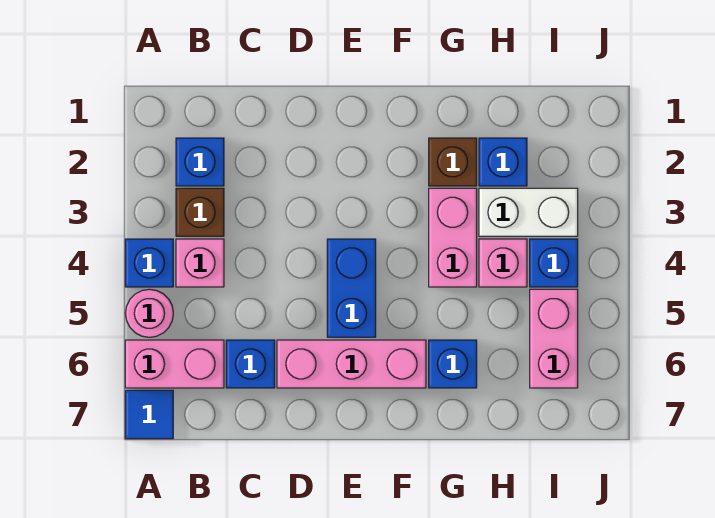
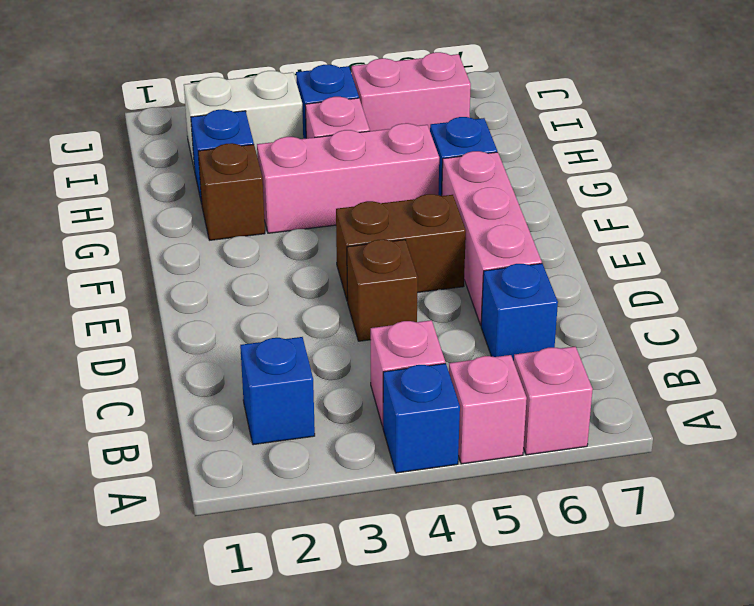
pink 1x1 round brick [125,289,173,337] -> pink 1x1 brick [449,355,527,464]
pink 1x2 brick [125,340,224,388] -> pink 1x1 brick [514,346,593,455]
blue 1x1 tile [125,390,173,439] -> none
brown 1x1 brick [176,188,224,236] -> brown 1x1 brick moved to [347,239,418,341]
blue 1x2 brick [327,239,376,337] -> brown 1x2 brick [336,194,466,301]
pink 1x2 brick [429,188,477,287] -> pink 1x3 brick [257,123,439,233]
white 1x2 brick [479,188,578,236] -> white 1x2 brick turned to [184,71,303,170]

